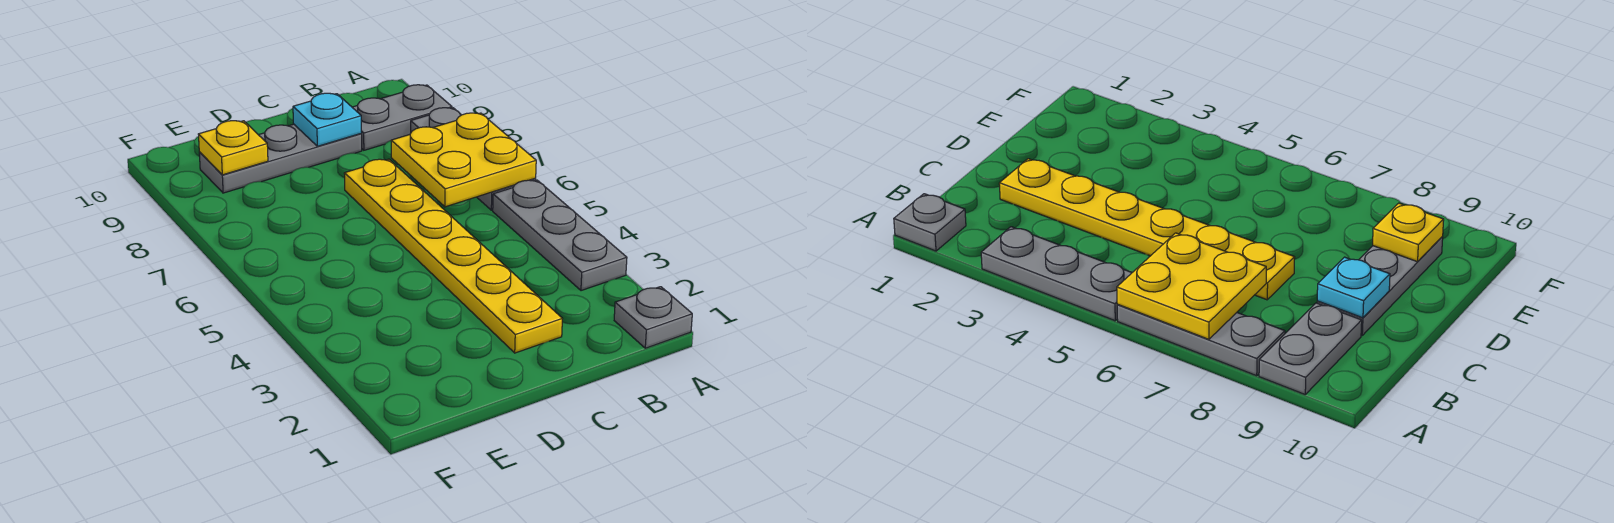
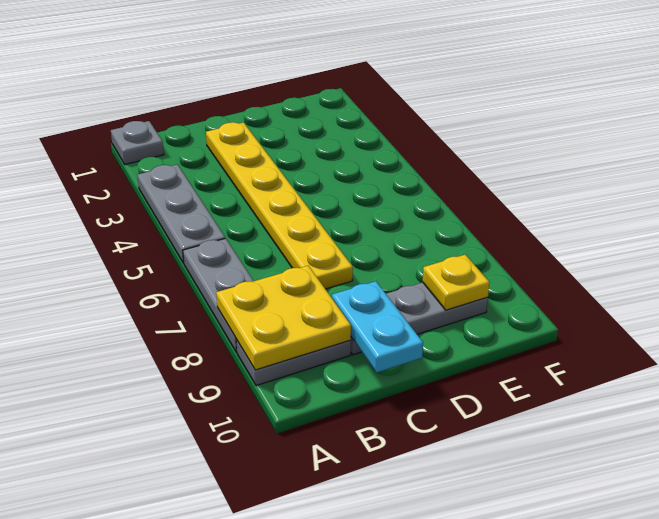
yellow 2x2 plate [391,113,536,207] -> yellow 2x2 plate moved to [216,266,351,370]
cyan 1x1 plate [293,93,362,146] -> cyan 1x2 plate [332,281,423,372]

